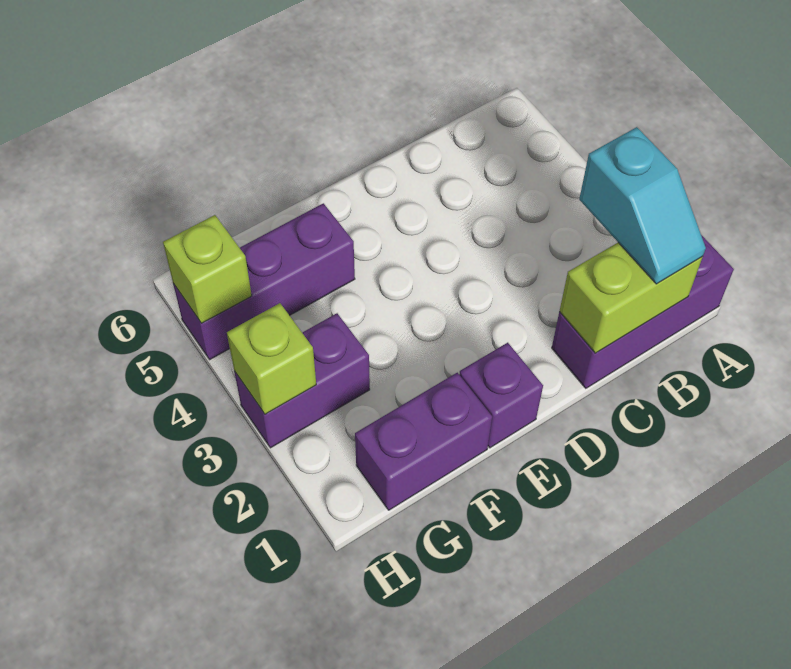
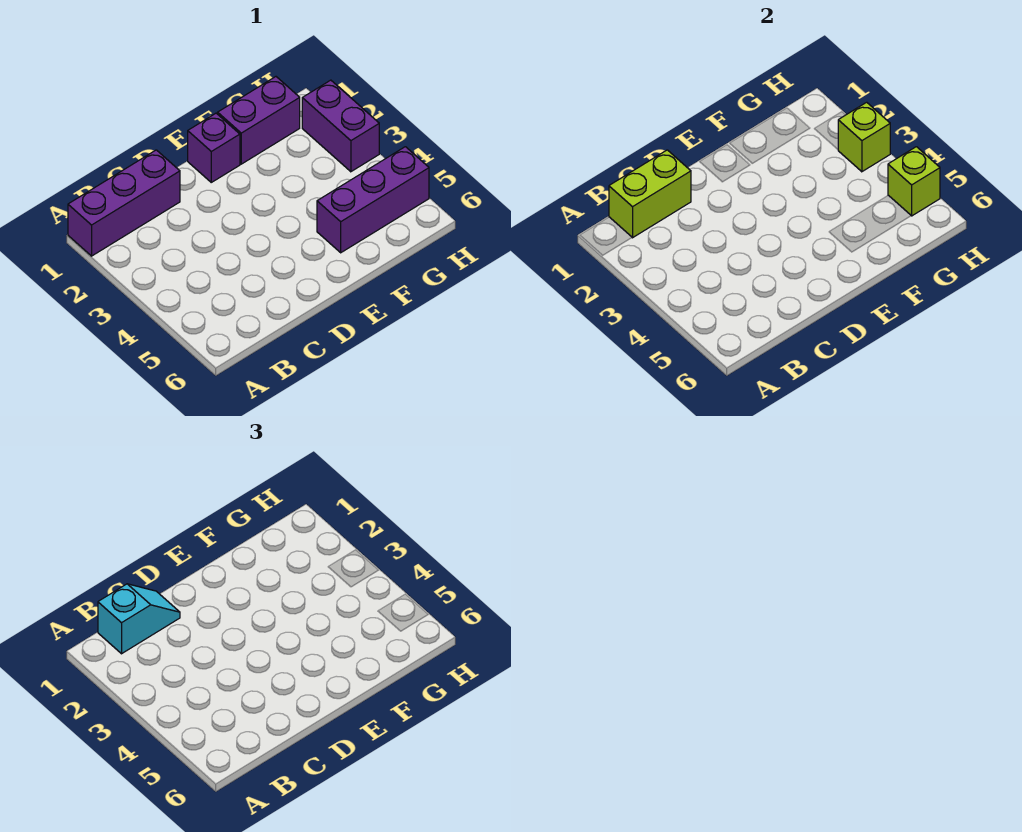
cyan 1x2 slope [579,127,706,284] -> cyan 1x2 slope turned to [98,584,180,654]
purple 1x2 brick [234,313,370,448] -> purple 1x2 brick turned to [302,80,379,172]

